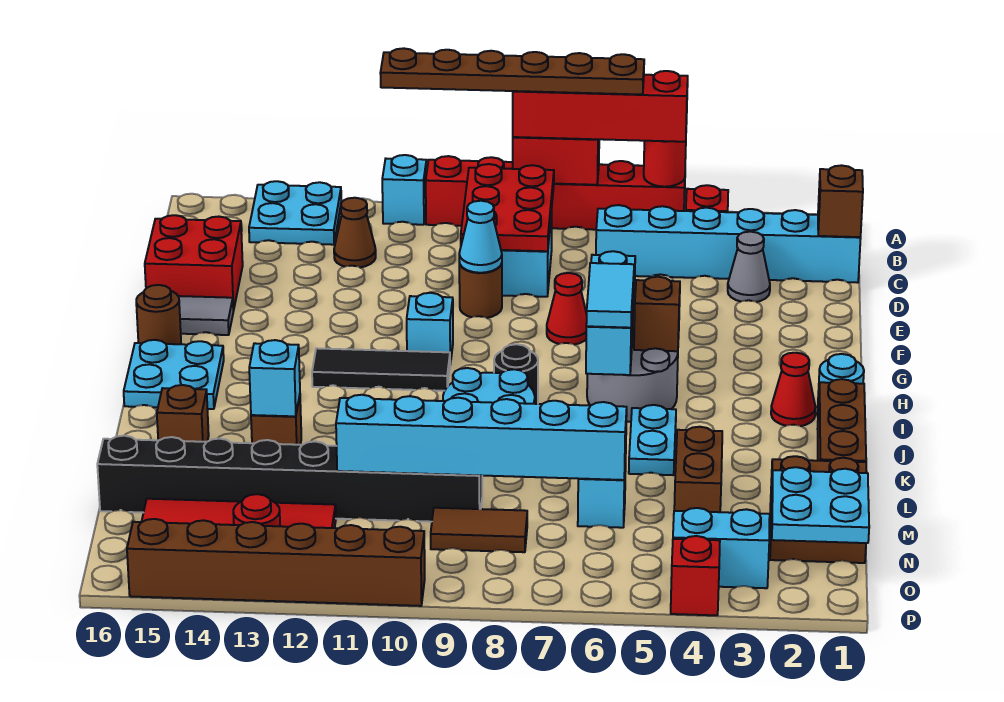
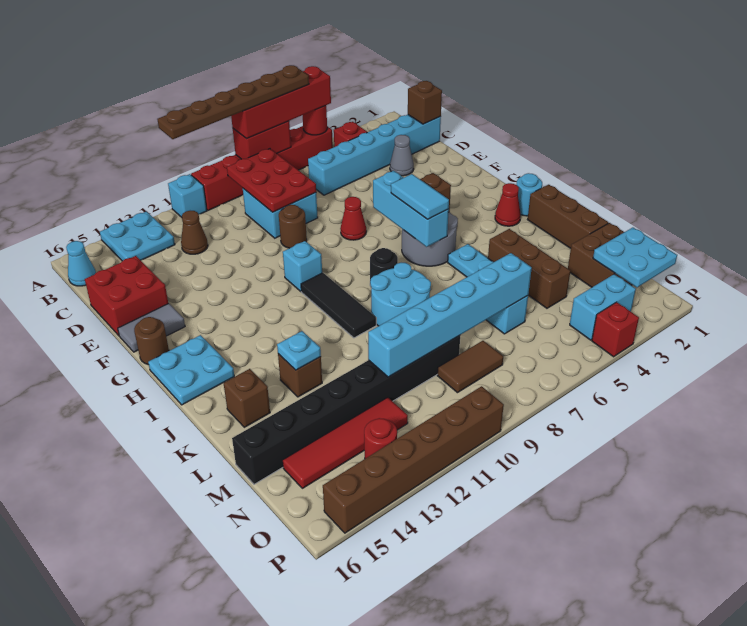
cyan 1x1 cone [459,201,502,273] -> cyan 1x1 cone moved to [66,241,96,286]
black 1x3 tile [312,348,450,391] -> black 1x3 tile turned to [301,273,376,338]
cyan 1x1 brick [249,340,300,416] -> cyan 1x1 plate [277,331,321,370]
brown 1x2 brick [674,427,722,512] -> brown 1x3 brick [488,229,570,308]

